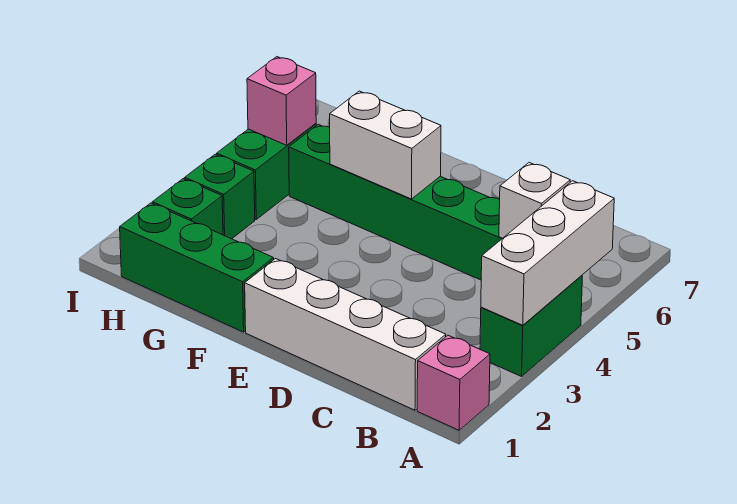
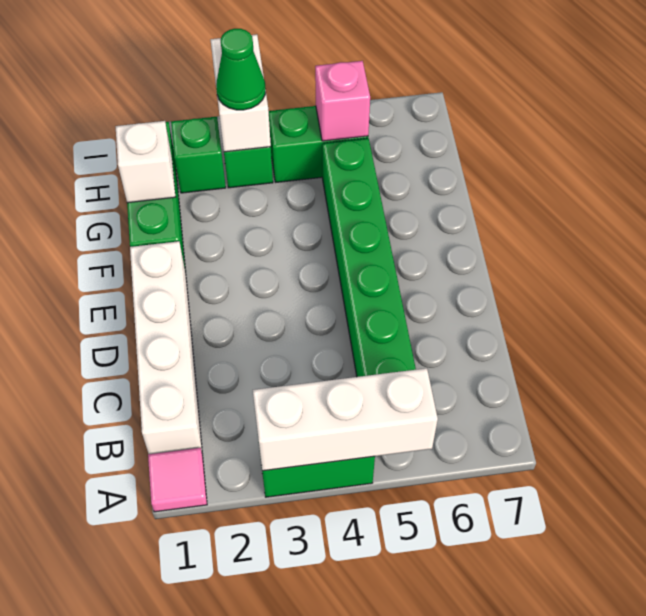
pink 1x1 brick [417,335,490,430] -> pink 1x1 tile [148,448,207,512]
white 1x1 brick [499,163,570,238] -> white 1x1 brick moved to [116,121,175,203]
white 1x2 brick [330,91,441,199] -> white 1x2 brick moved to [210,34,271,152]
none -> green 1x1 cone [216,29,265,110]

